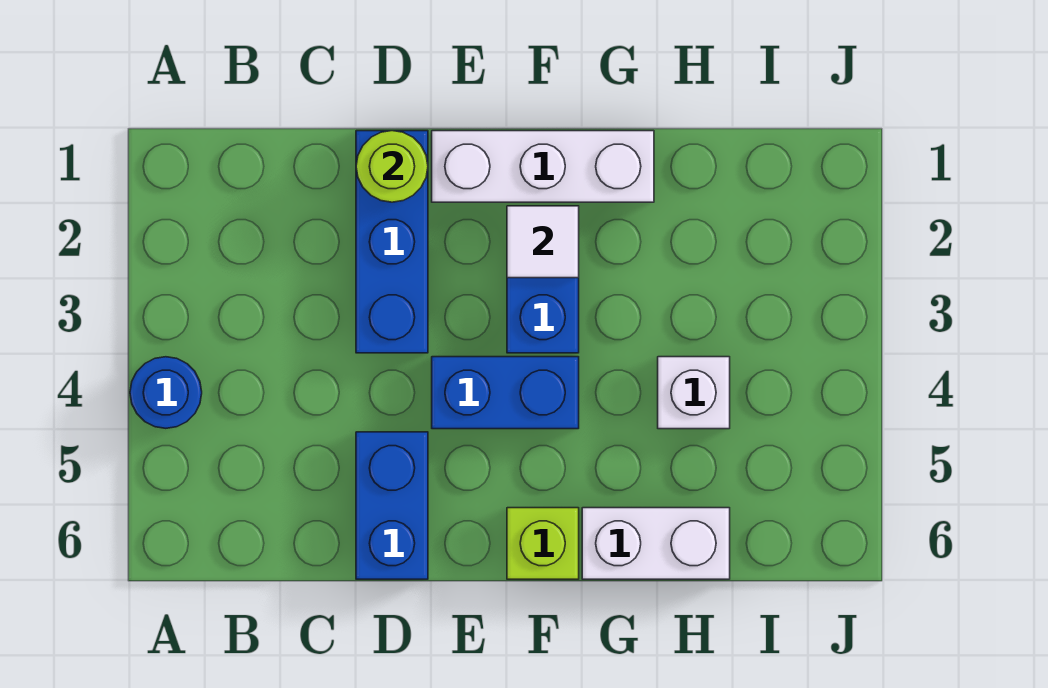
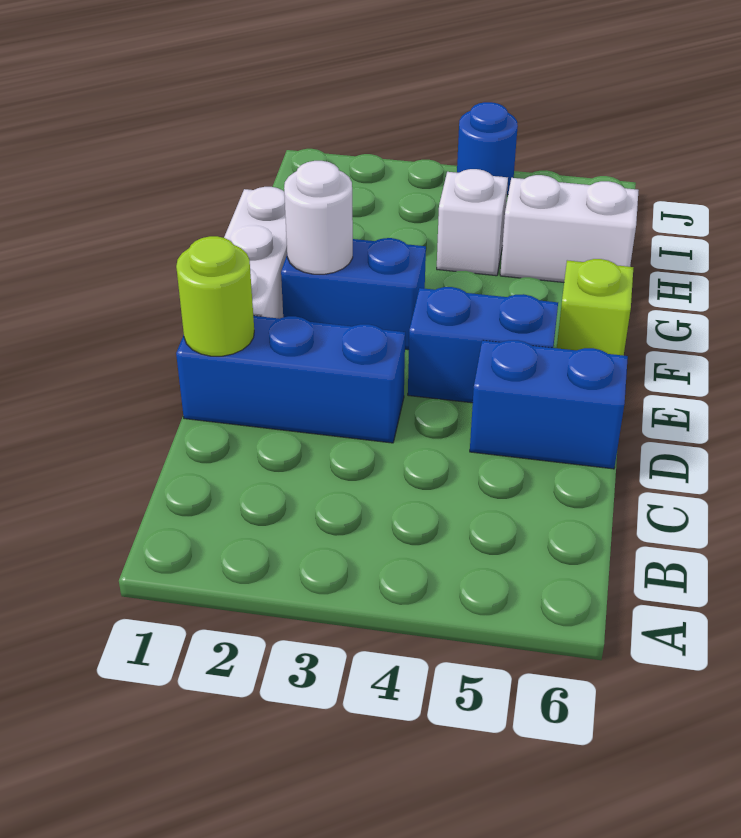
blue 1x1 round brick [130,357,202,428] -> blue 1x1 round brick moved to [457,102,518,195]
blue 1x2 brick [432,357,579,429] -> blue 1x2 brick turned to [408,287,558,403]
white 1x1 tile [507,206,579,278] -> white 1x1 round brick [284,161,353,274]
white 1x2 brick [582,508,730,579] -> white 1x2 brick turned to [500,175,639,282]

